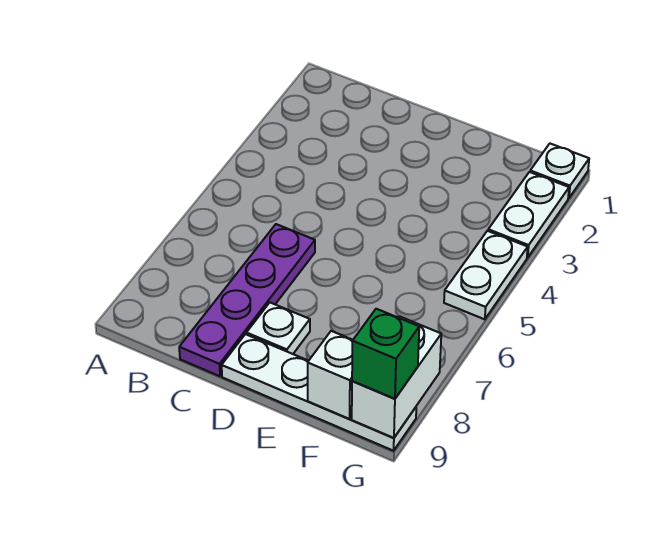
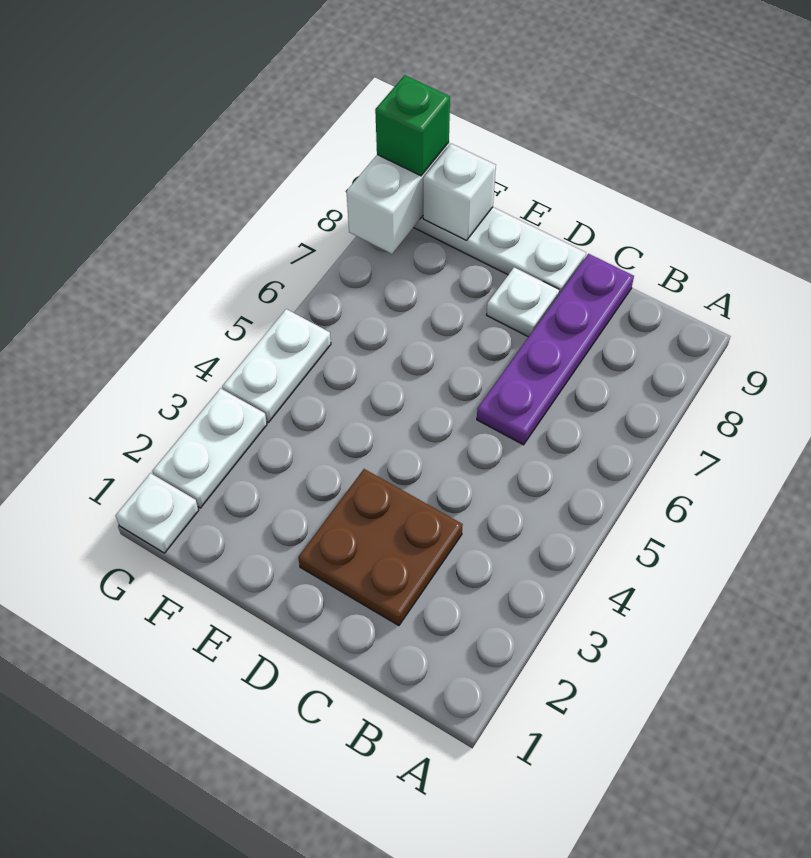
none -> brown 2x2 plate [298,469,463,626]

